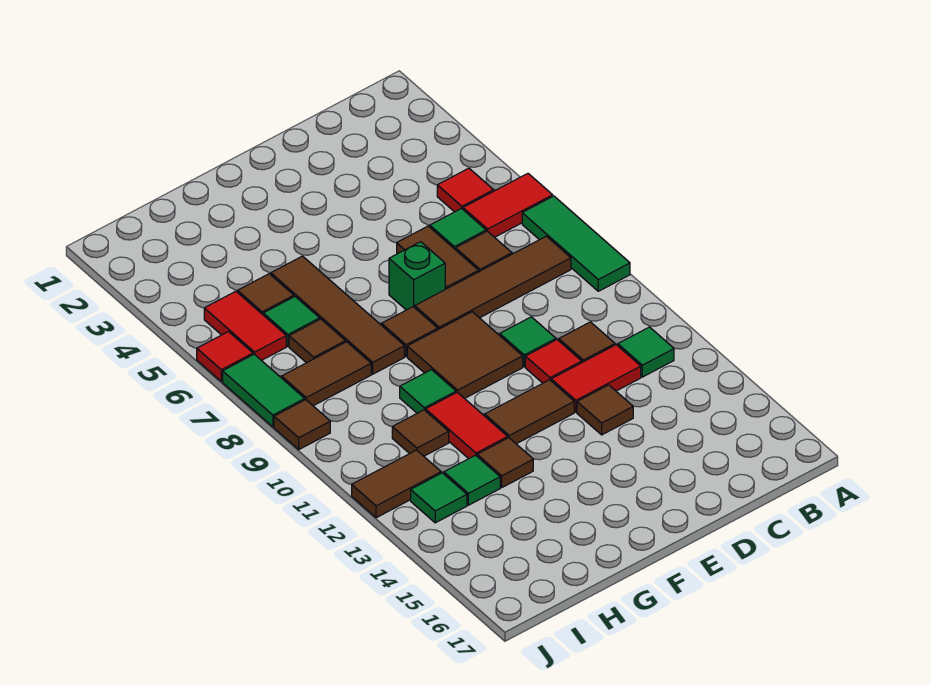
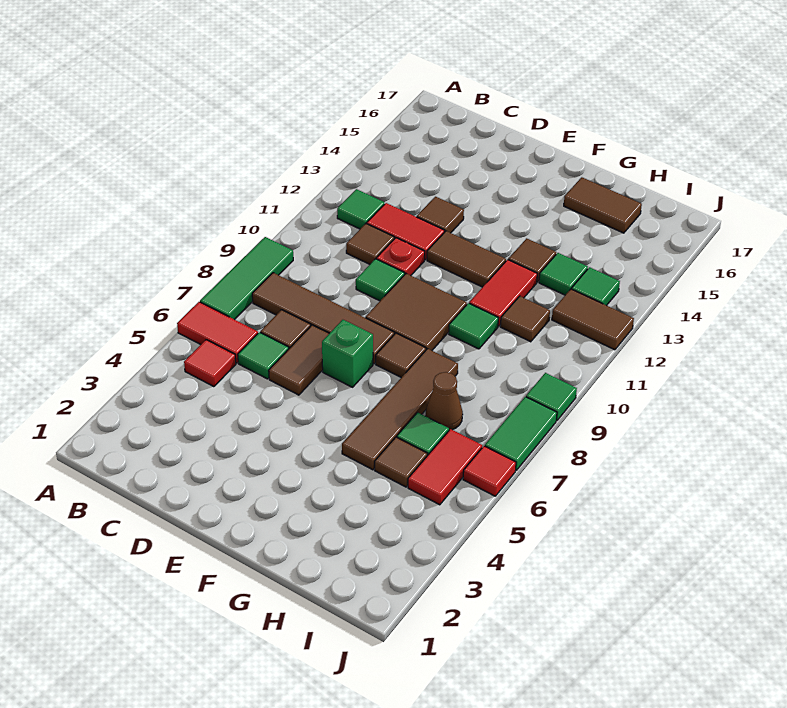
red 1x1 tile [525,340,582,383] -> red 1x1 plate [376,238,425,275]
brown 1x1 tile [289,319,345,363] -> brown 1x1 cone [426,372,463,430]
brown 1x2 tile [282,342,371,406] -> brown 1x2 tile moved to [564,177,642,233]
brown 1x1 tile [274,400,330,449] -> green 1x1 tile [526,373,577,421]

